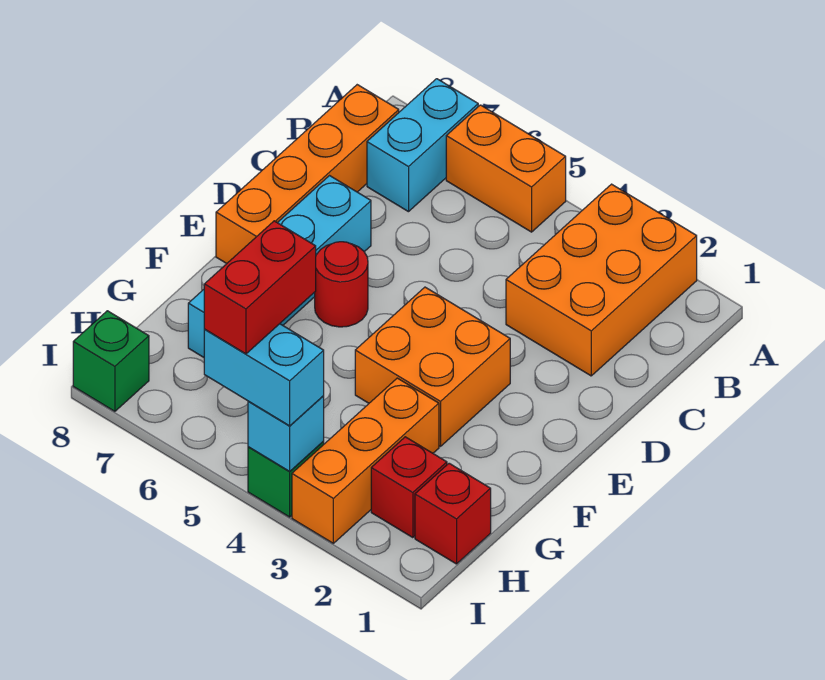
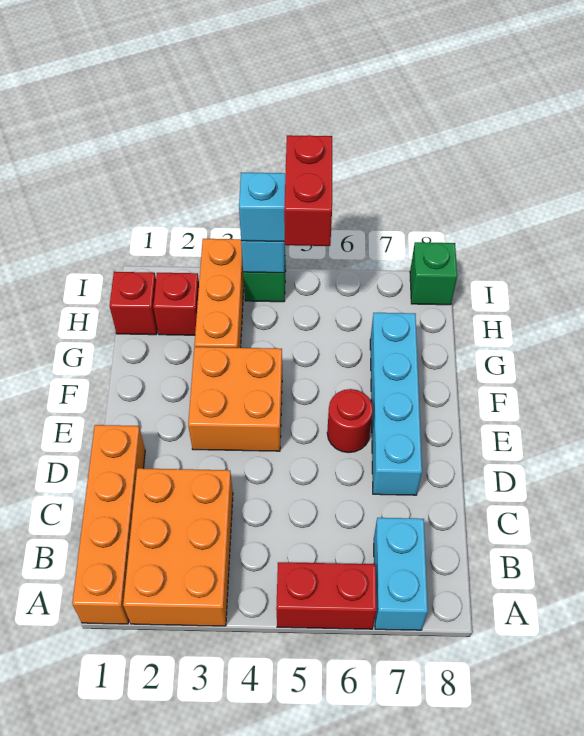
orange 1x2 brick [446,105,566,232] -> red 1x2 brick [276,562,376,629]
orange 1x4 brick [216,85,399,264] -> orange 1x4 brick moved to [72,425,145,624]

